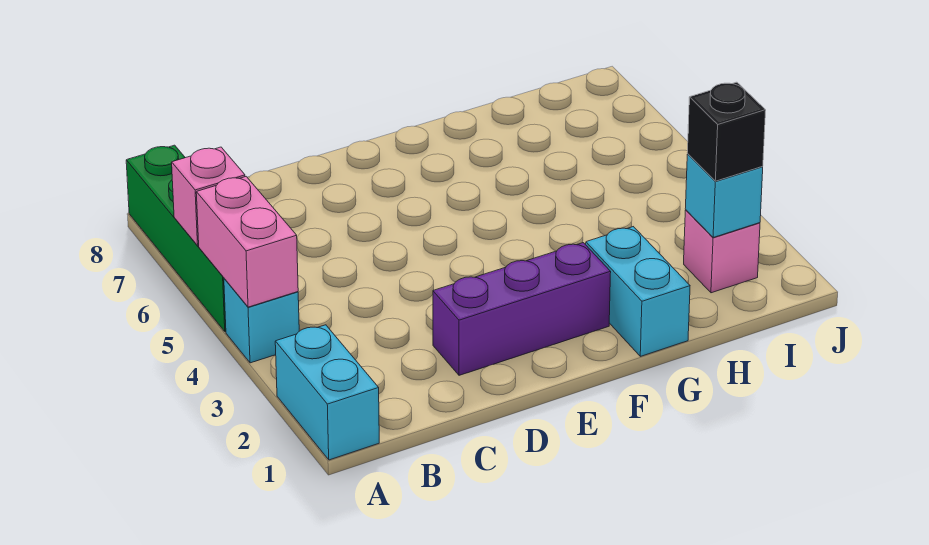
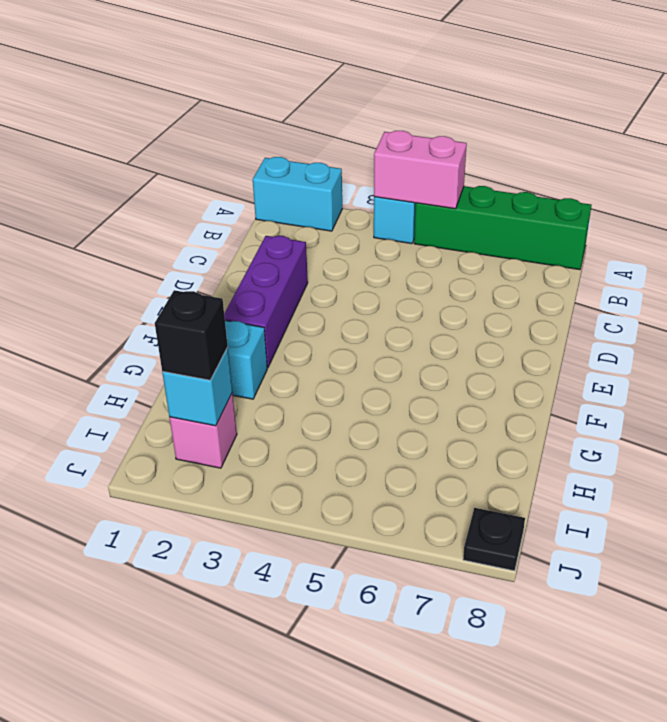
pink 1x1 brick [172,147,245,246] -> none
none -> black 1x1 plate [463,508,525,571]

